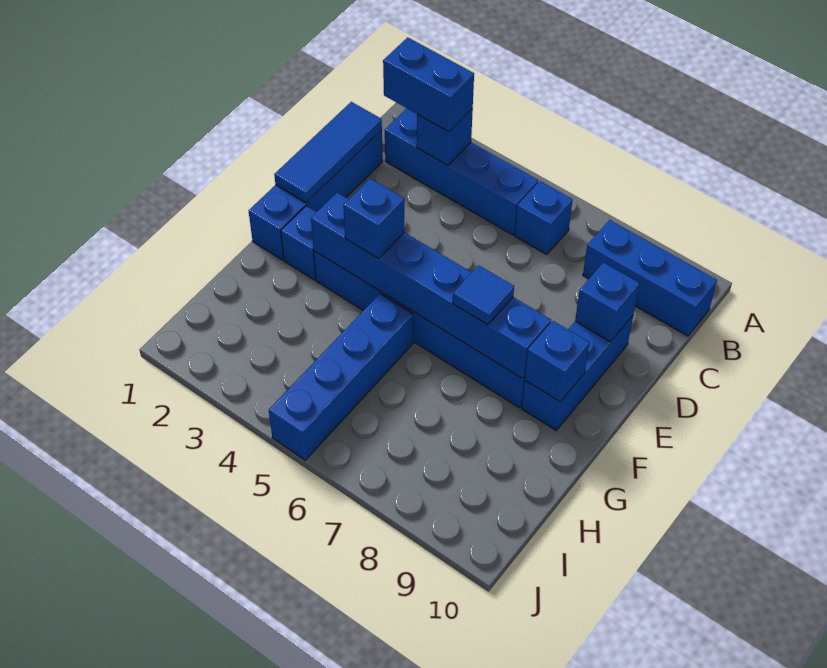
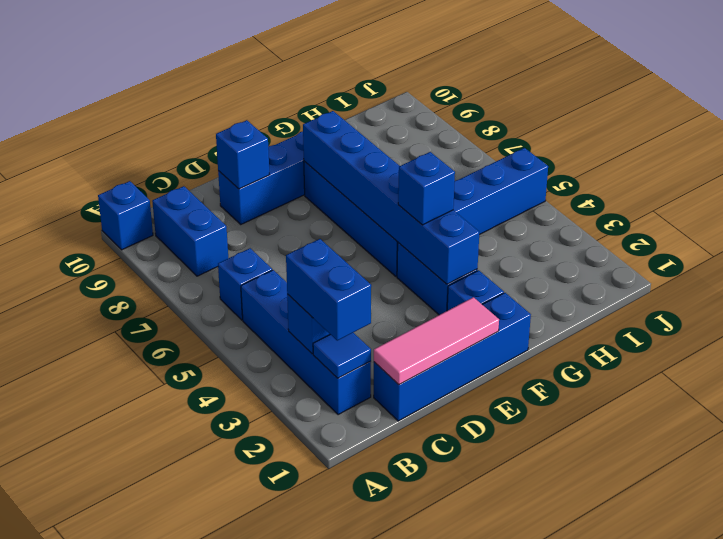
blue 1x3 brick [583,220,717,336] -> blue 1x2 brick [152,186,228,276]
blue 1x3 tile [274,102,382,203] -> pink 1x3 tile [374,297,499,385]
blue 1x1 tile [453,265,514,325] -> blue 1x1 tile moved to [313,333,371,378]
blue 1x1 brick [525,321,589,402] -> blue 1x1 brick moved to [98,181,153,250]

